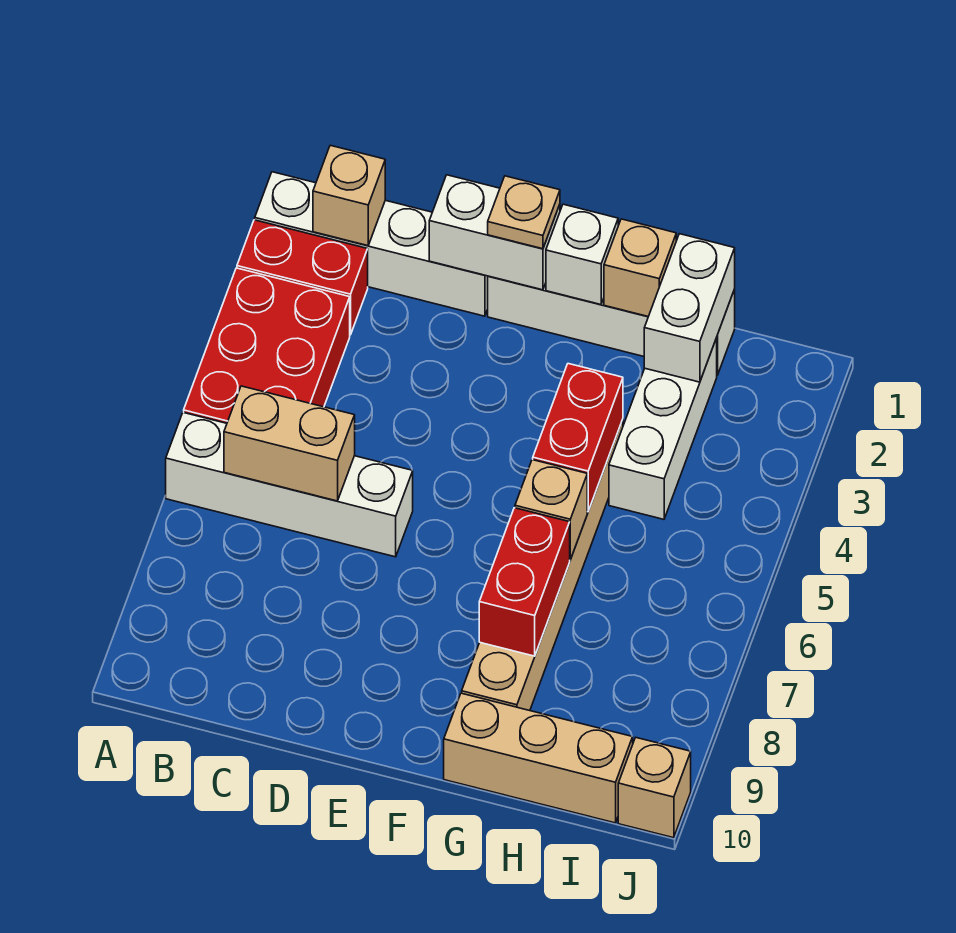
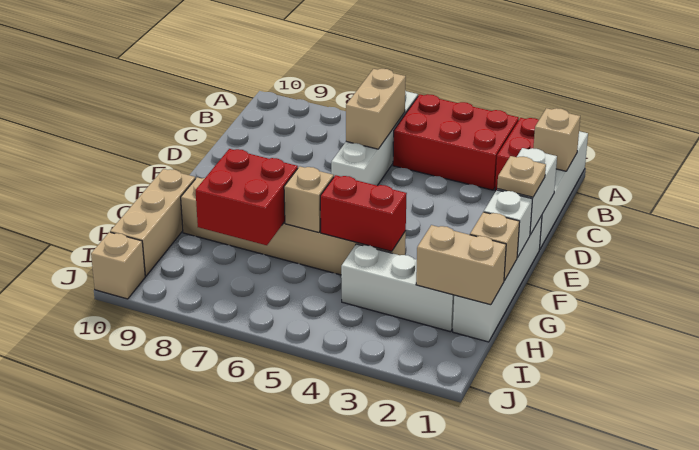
red 1x2 brick [479,508,570,656] -> red 2x2 brick [196,149,298,245]
white 1x2 brick [644,234,735,382] -> tan 1x2 brick [416,225,506,305]

